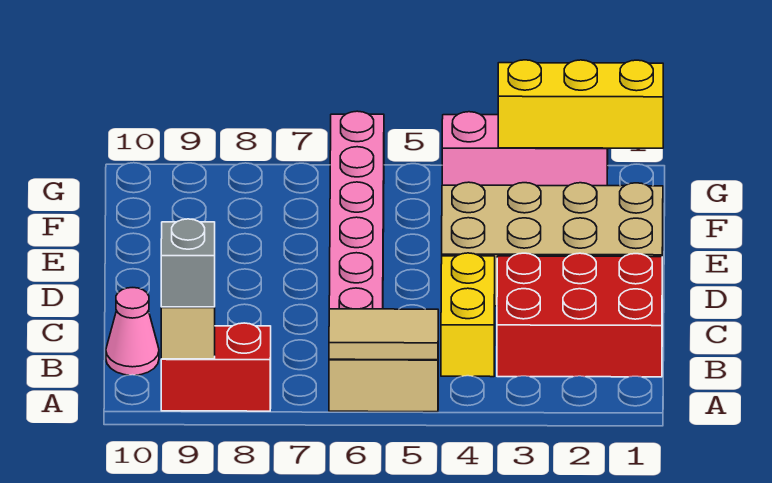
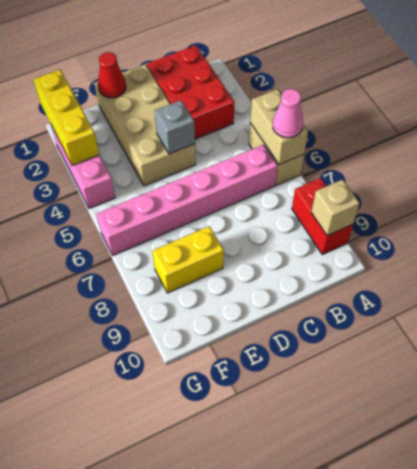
tan 1x2 tile [329,309,438,360] -> tan 1x2 brick [250,89,308,165]
grey 1x1 brick [161,219,215,307] -> grey 1x1 brick moved to [155,100,195,154]
yellow 1x2 brick [441,253,495,377] -> yellow 1x2 brick moved to [152,226,224,293]
pink 1x1 cone [106,288,159,375] -> pink 1x1 cone moved to [273,89,303,138]
none -> red 1x1 cone [98,52,126,98]

